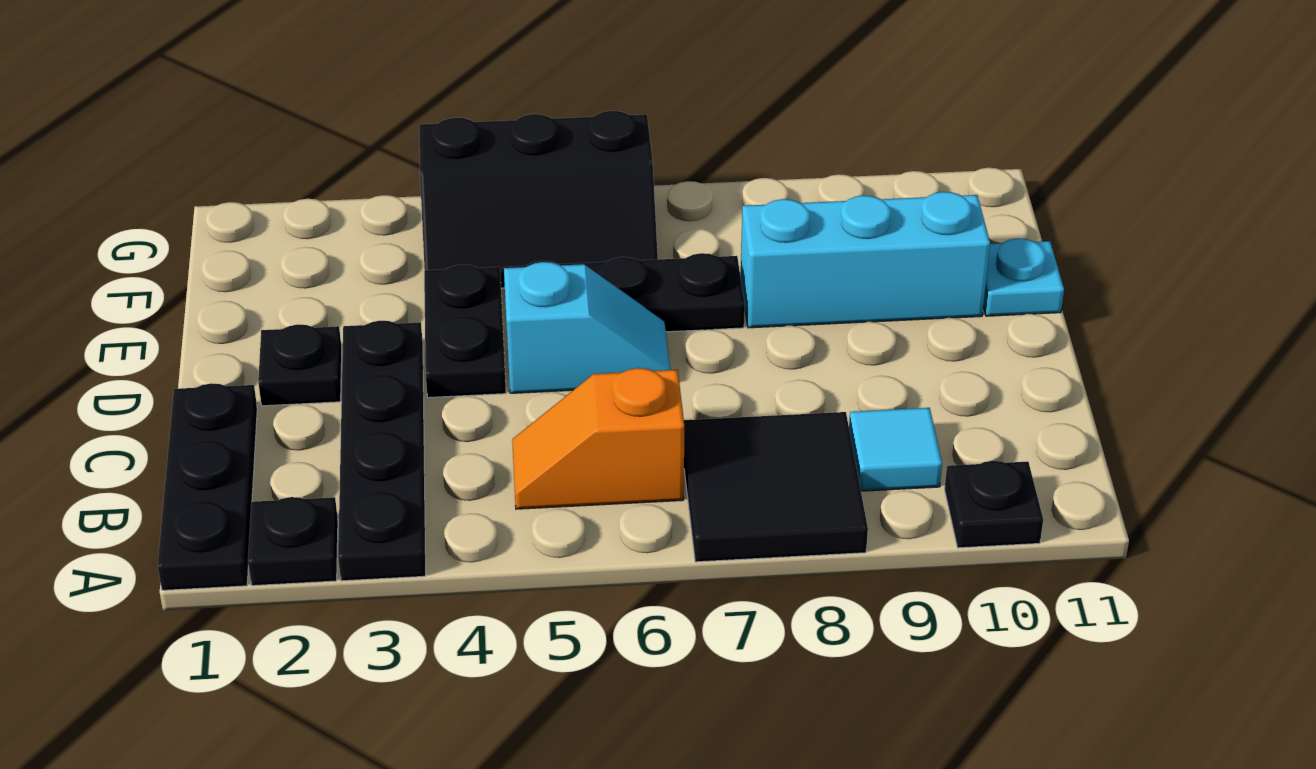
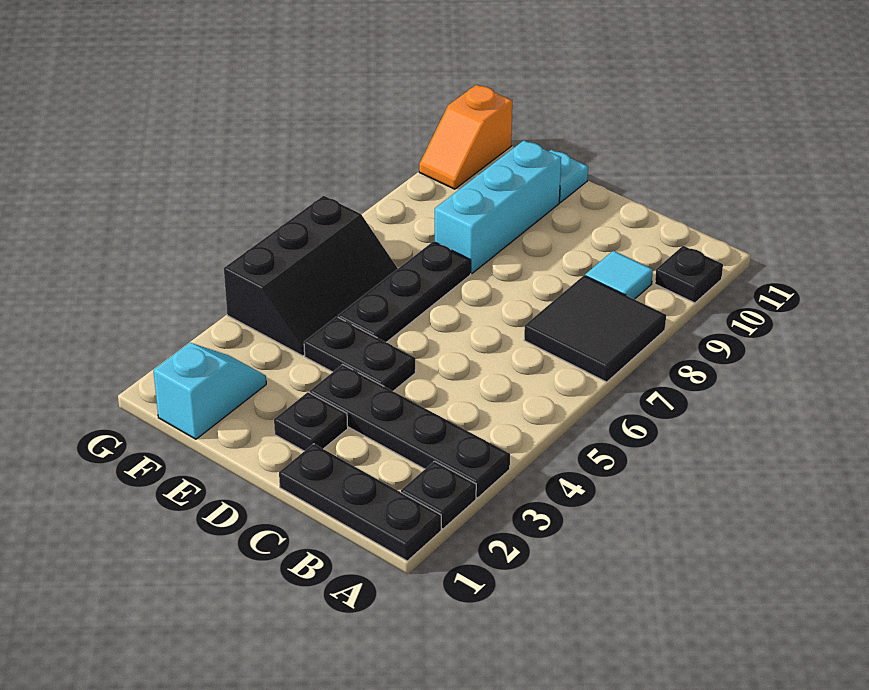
orange 1x2 slope [512,368,684,509] -> orange 1x2 slope moved to [419,85,512,189]
cyan 1x2 slope [504,262,670,393] -> cyan 1x2 slope moved to [153,343,266,439]

